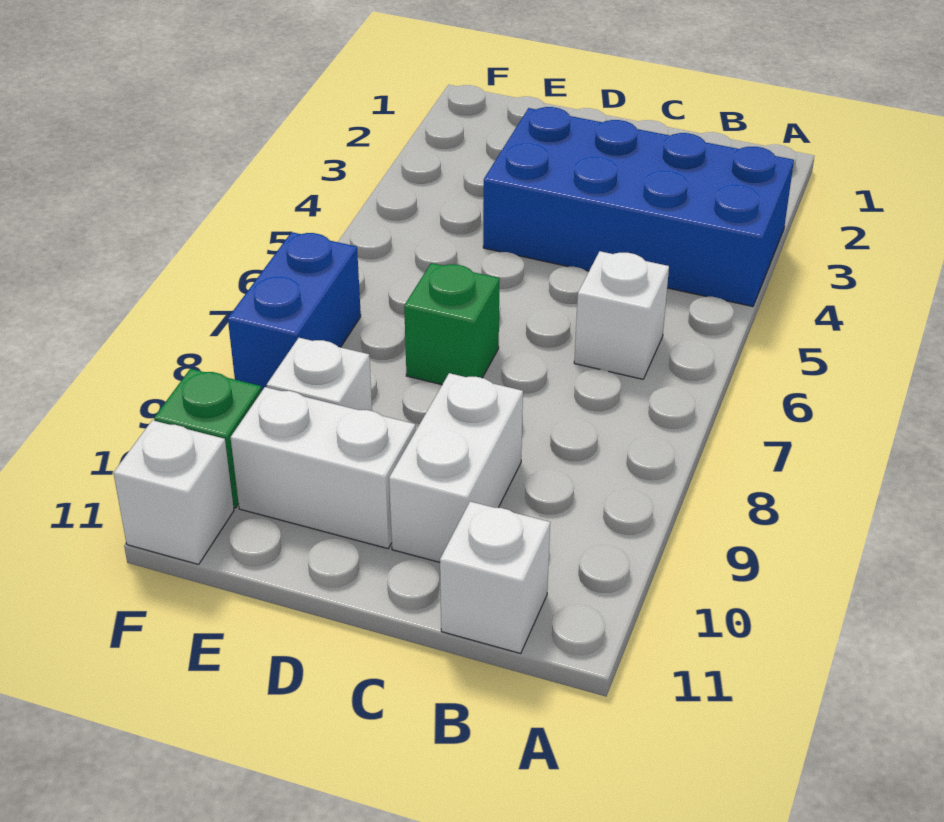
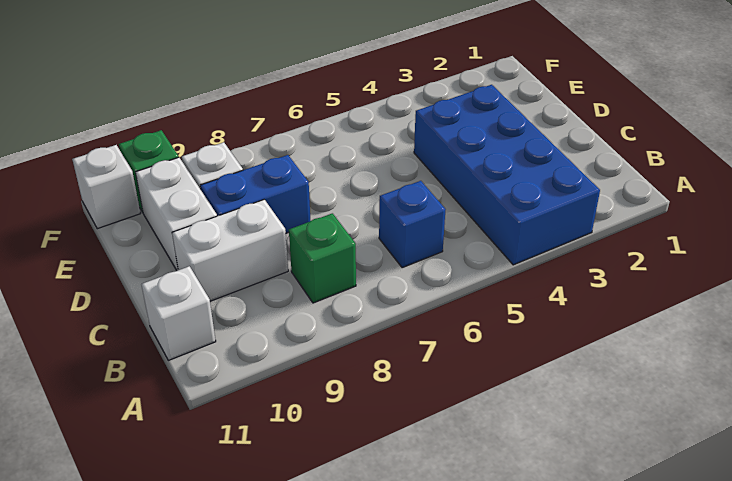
white 1x1 brick [574,251,669,379] -> blue 1x1 brick [379,181,446,268]
green 1x1 brick [404,263,500,385] -> green 1x1 brick moved to [289,213,356,303]
blue 1x2 brick [228,232,361,390] -> blue 1x2 brick moved to [200,155,311,233]

